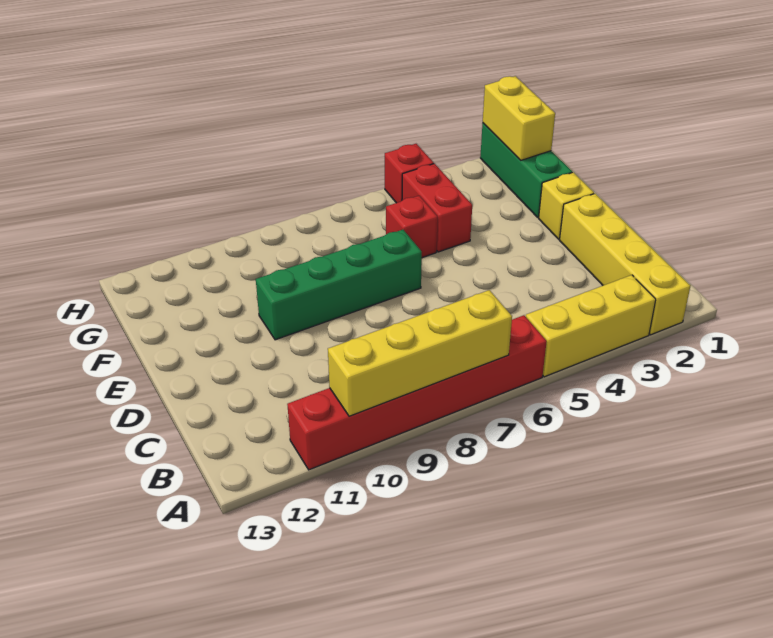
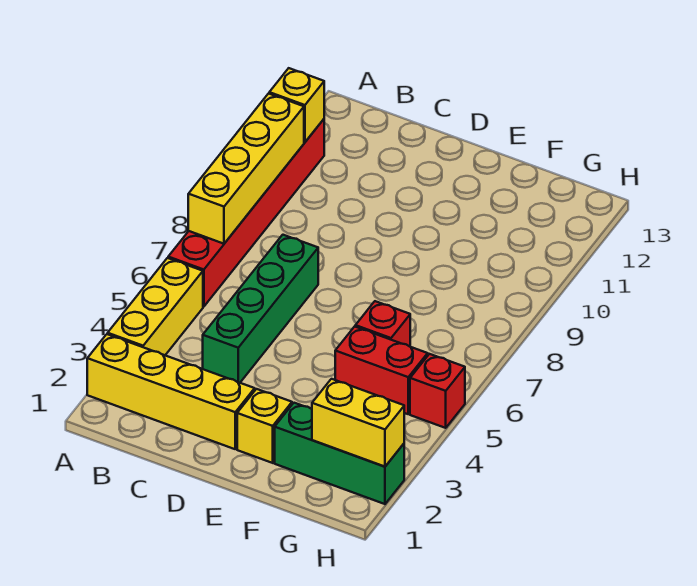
none -> yellow 1x1 brick [269,68,324,142]
green 1x4 brick [256,230,422,340] -> green 1x4 brick moved to [203,235,318,383]

